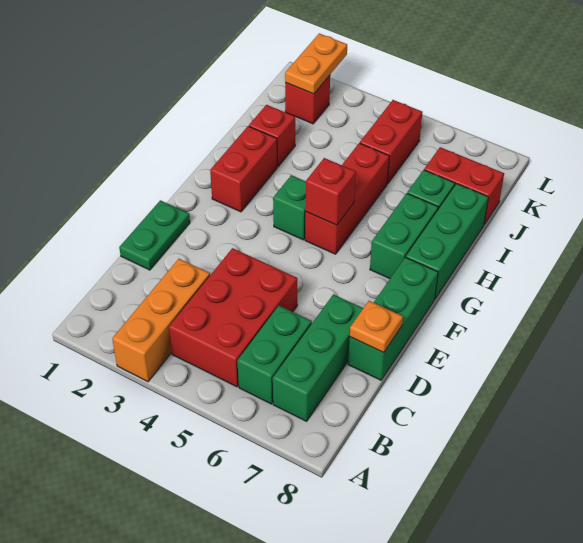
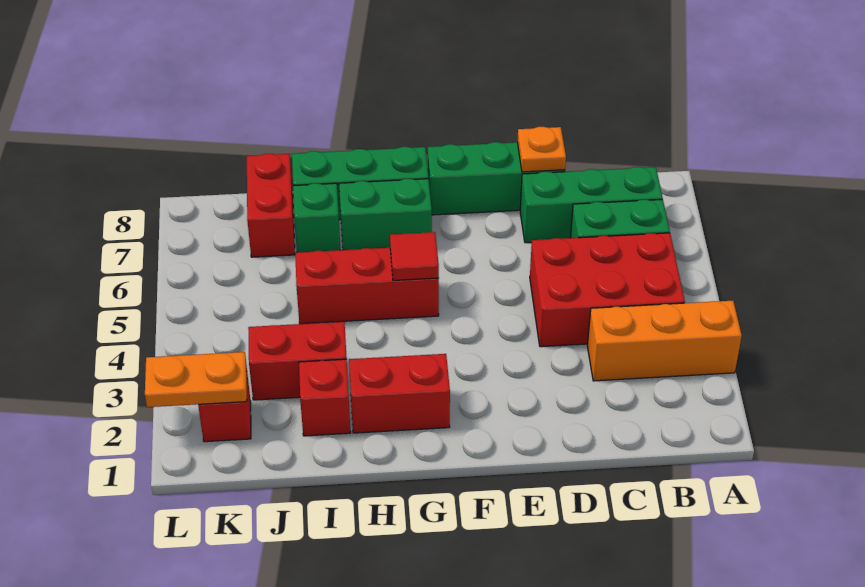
green 1x2 plate [119,200,190,270] -> none
green 1x1 brick [273,175,306,240] -> none
red 1x1 brick [305,158,356,225] -> red 1x1 tile [390,232,439,281]
red 1x2 brick [360,100,422,184] -> red 1x2 brick moved to [248,322,347,400]

